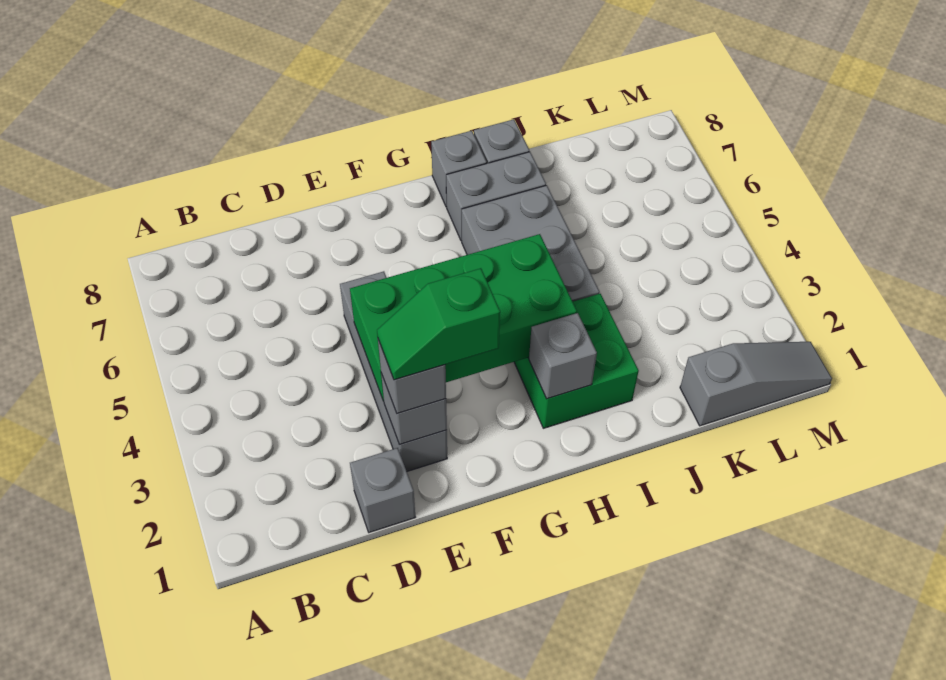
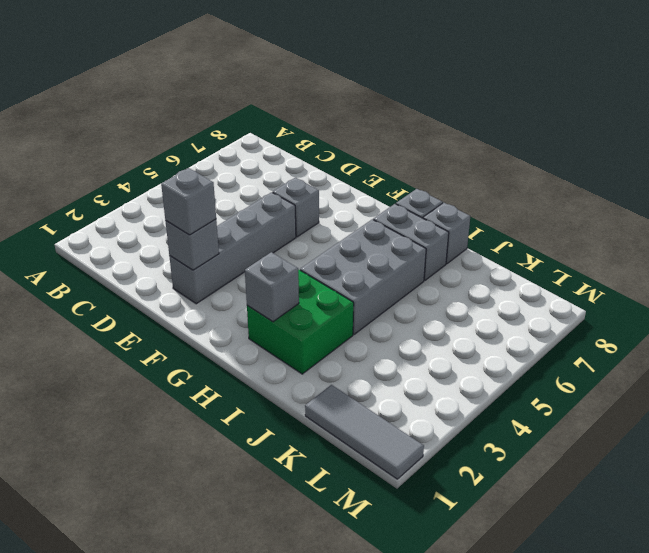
grey 1x1 brick [350,448,415,532] -> grey 1x1 brick moved to [273,178,319,237]
green 1x2 slope [377,268,500,380] -> none
green 2x4 brick [350,234,577,401] -> none
grey 1x3 slope [680,342,832,426] -> grey 1x3 tile [305,385,424,479]

